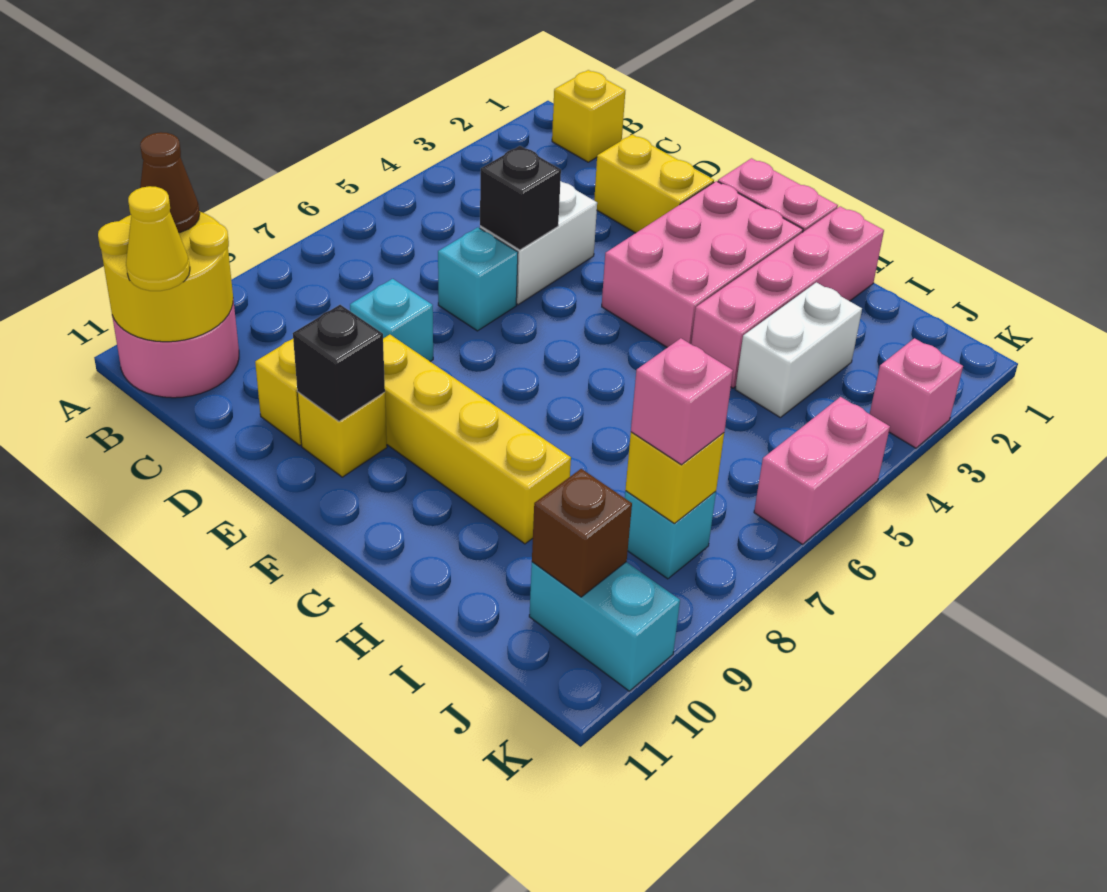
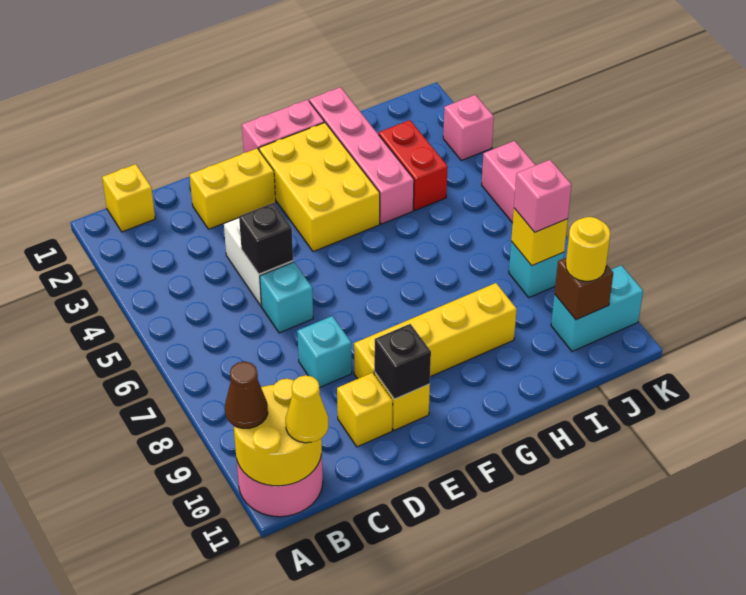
pink 2x3 brick [602,181,803,348] -> yellow 2x3 brick [259,123,380,252]
white 1x2 brick [735,282,862,417] -> red 1x2 brick [378,120,448,210]
none -> yellow 1x1 round brick [566,217,610,281]

